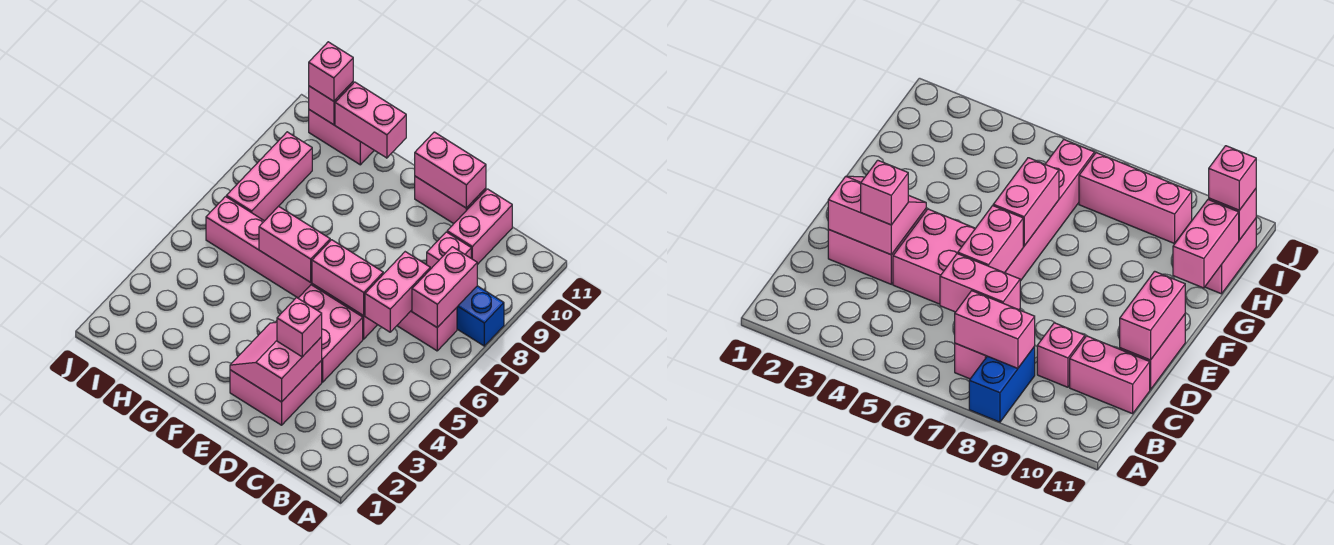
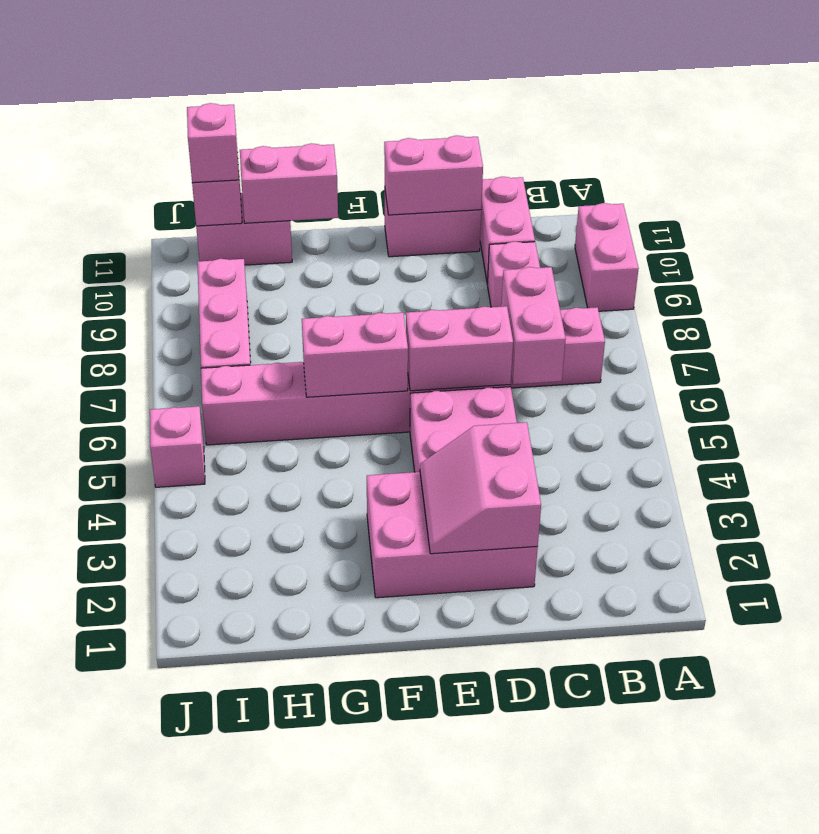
blue 1x2 brick [457,286,504,346] -> none
pink 1x2 brick [412,247,477,327] -> pink 1x2 brick moved to [575,203,639,311]
pink 2x2 brick [230,360,322,425] -> pink 2x3 brick [367,472,538,598]
pink 1x1 brick [277,297,322,357] -> pink 1x1 brick moved to [150,406,205,487]

